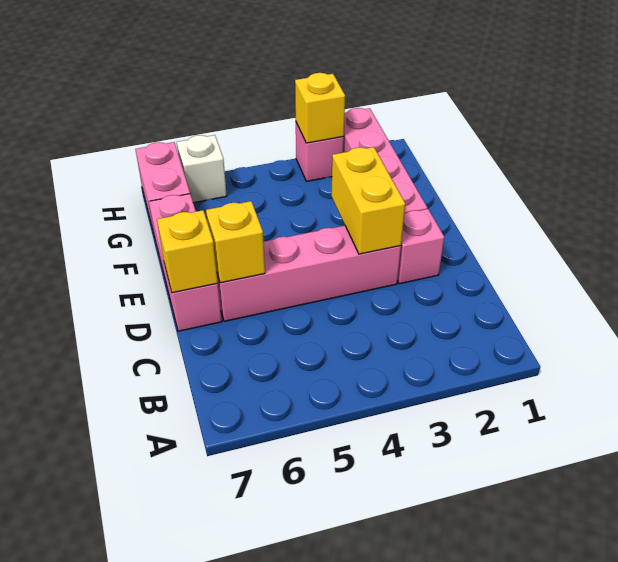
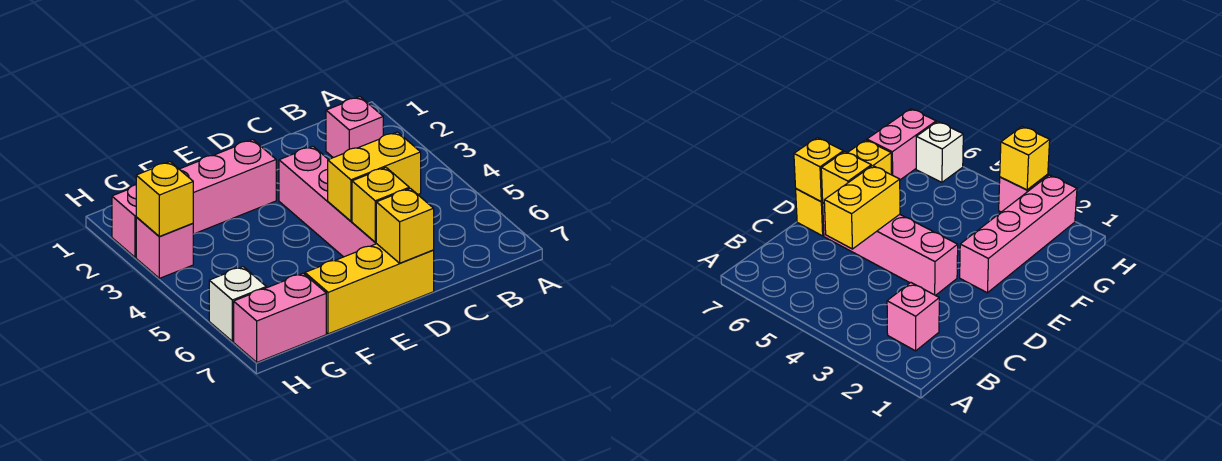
pink 1x1 brick [397,209,444,284] -> pink 1x1 brick moved to [326,97,383,158]
yellow 1x2 brick [331,147,405,254] -> yellow 1x2 brick moved to [328,132,421,221]
pink 1x3 brick [149,194,222,331] -> yellow 1x3 brick [305,244,434,334]

